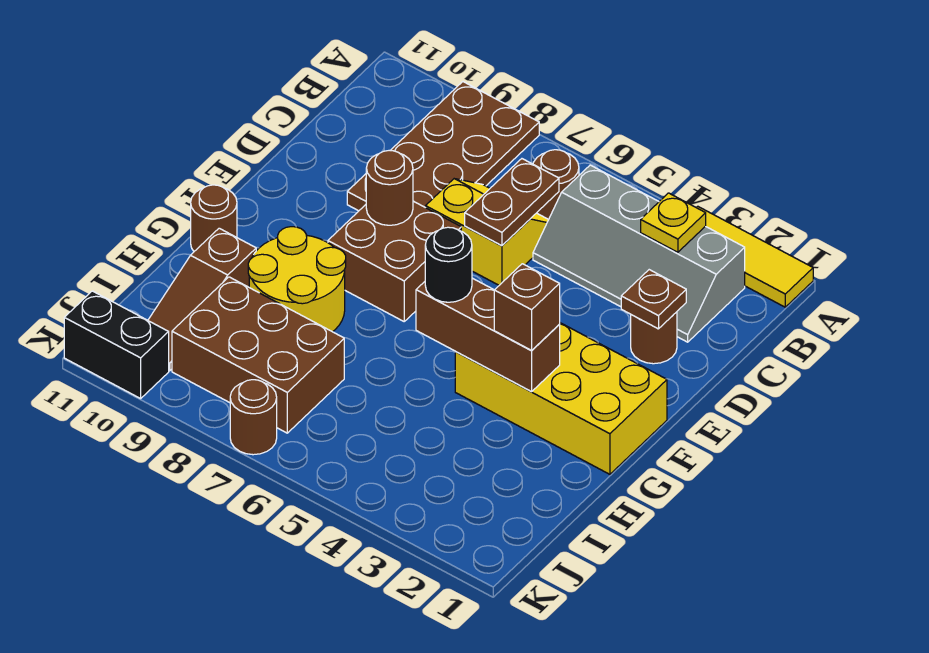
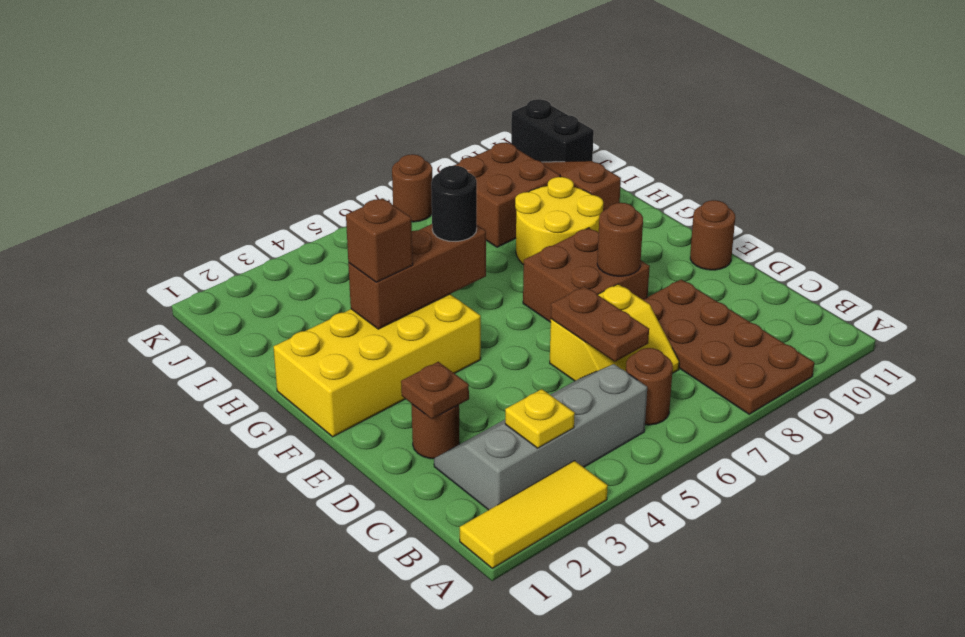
brown 1x1 round brick [191,185,237,251] -> brown 1x1 round brick moved to [690,200,735,270]
brown 2x3 brick [172,277,344,433] -> brown 2x2 brick [454,142,560,247]
black 1x2 brick [64,291,169,398] -> black 1x2 brick turned to [511,99,594,162]

